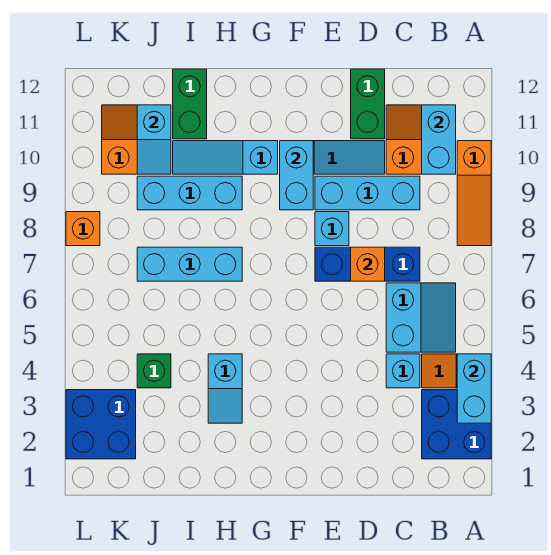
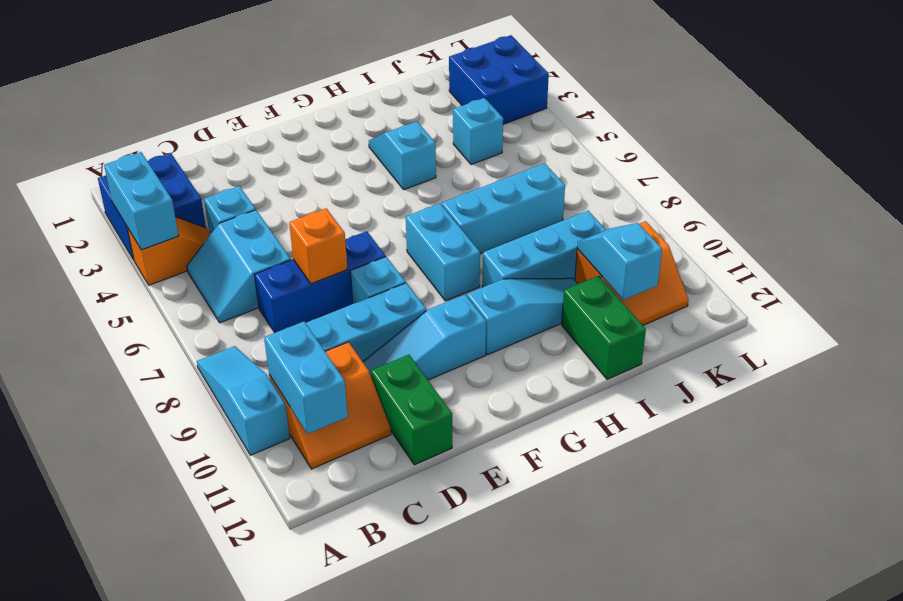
orange 1x3 slope [457,141,491,246] -> cyan 1x3 slope [197,346,290,455]
cyan 1x2 brick [280,141,313,210] -> cyan 1x2 brick moved to [406,203,480,301]
green 1x1 brick [137,354,171,388] -> cyan 1x1 brick [453,98,503,164]
orange 1x1 brick [66,212,100,246] -> none

